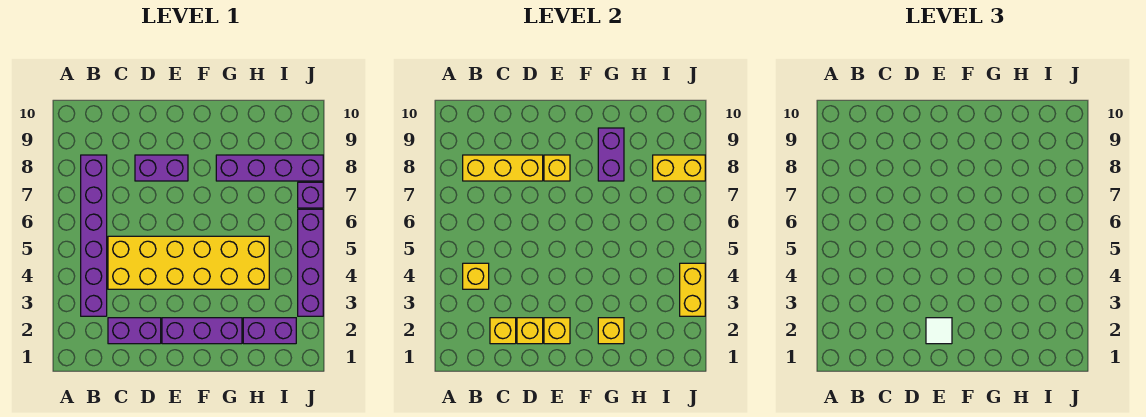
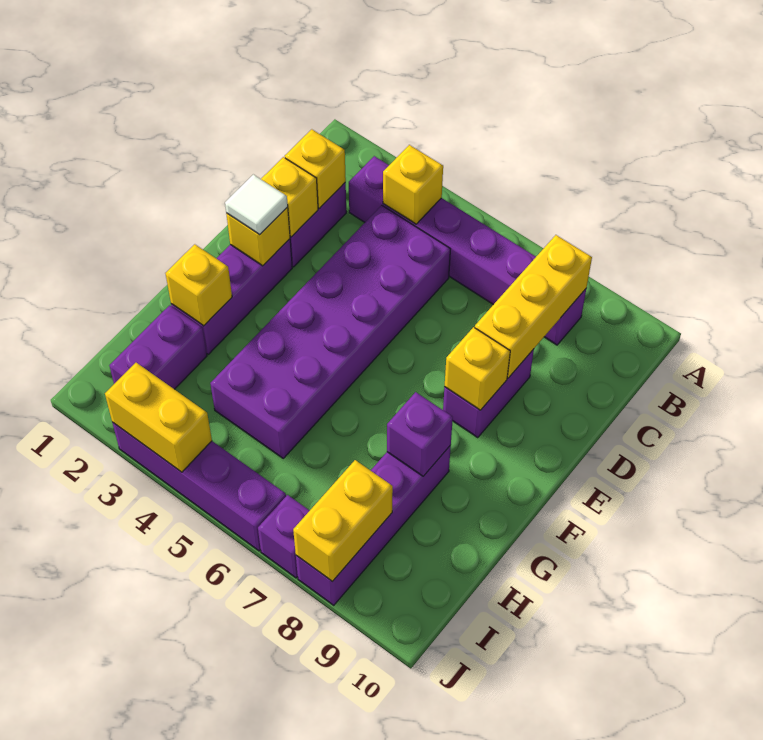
yellow 2x6 brick [108,236,269,289] -> purple 2x6 brick [210,205,450,458]
purple 1x2 brick [598,128,624,181] -> purple 1x1 brick [387,392,453,476]

